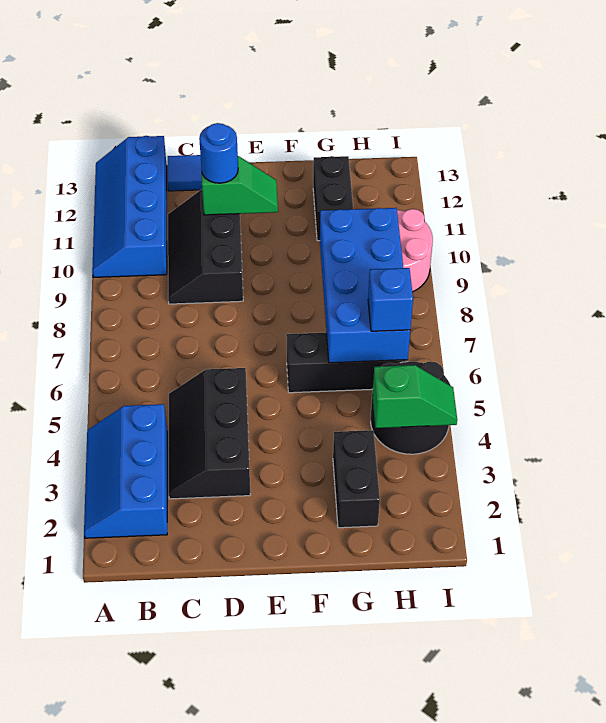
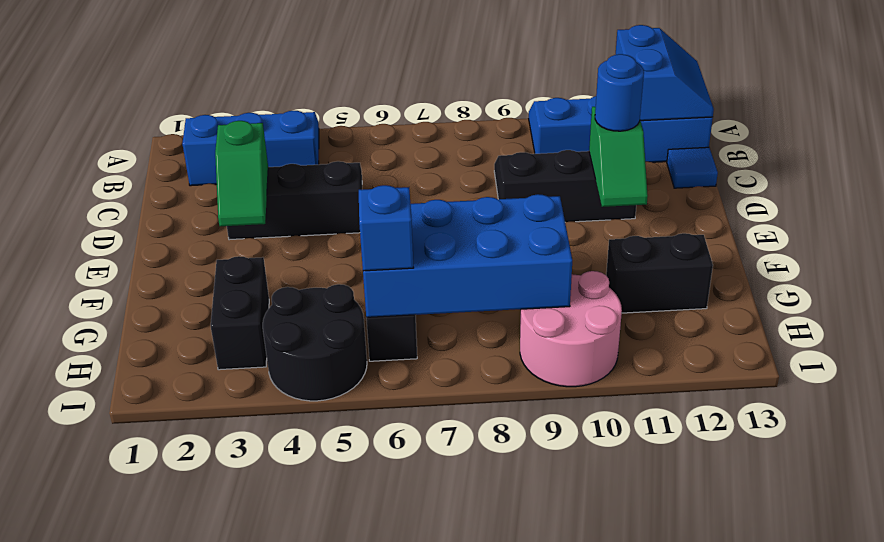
none -> blue 2x2 slope [616,25,714,121]
black 1x2 brick [333,430,380,528] -> black 1x2 brick turned to [211,256,269,370]
green 1x2 slope [372,365,457,428] -> green 1x2 slope moved to [215,121,268,226]

